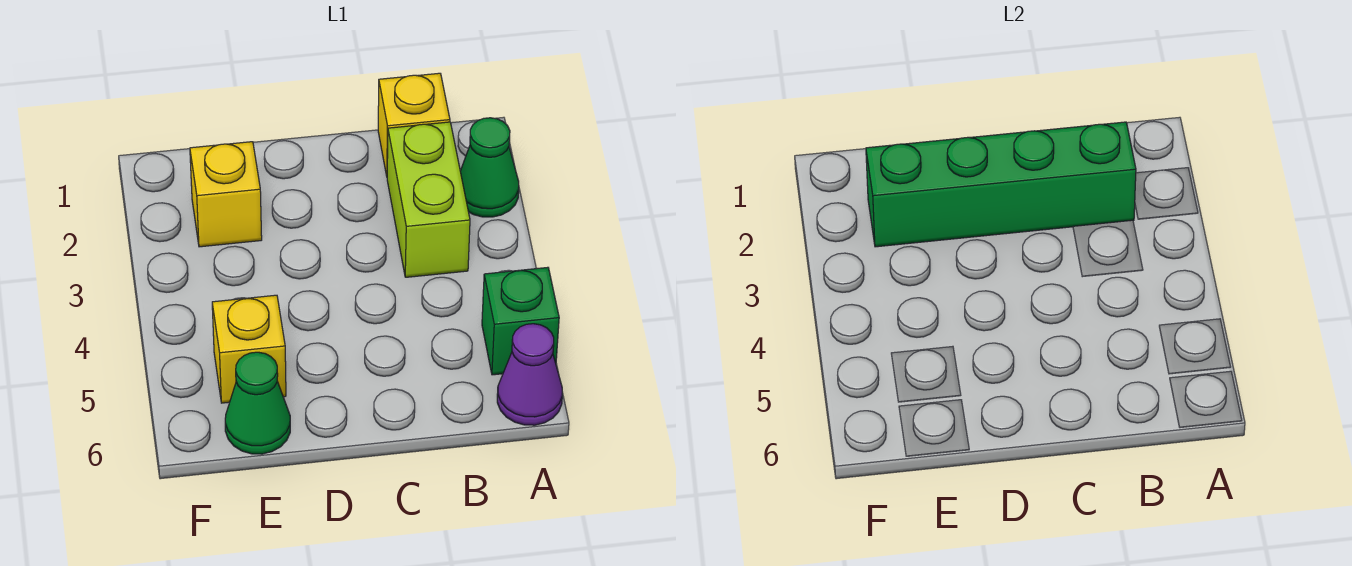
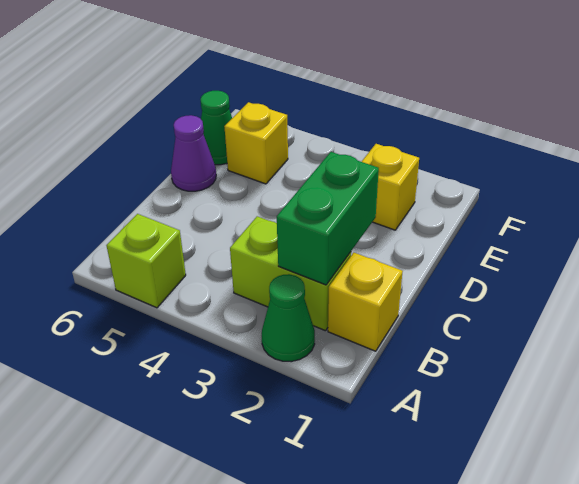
green 1x1 brick [482,267,559,375] -> lime 1x1 brick [106,214,186,308]
purple 1x1 cone [497,324,562,425] -> purple 1x1 cone moved to [171,115,216,191]
green 1x4 brick [866,122,1136,247] -> green 1x2 brick [277,152,379,285]

